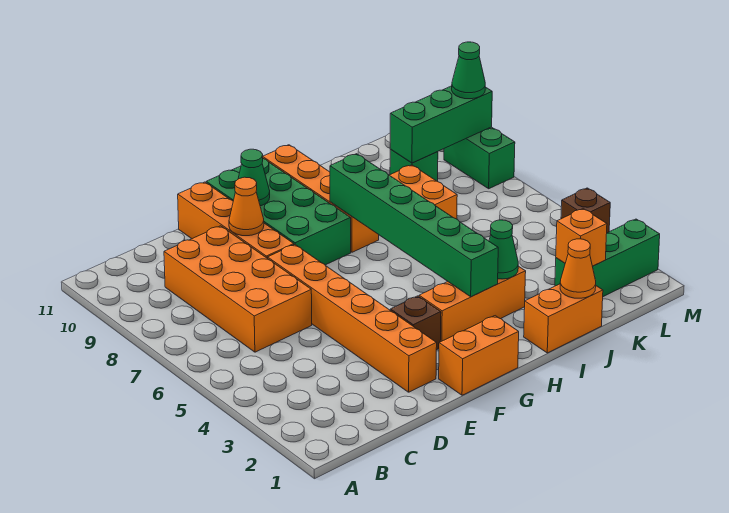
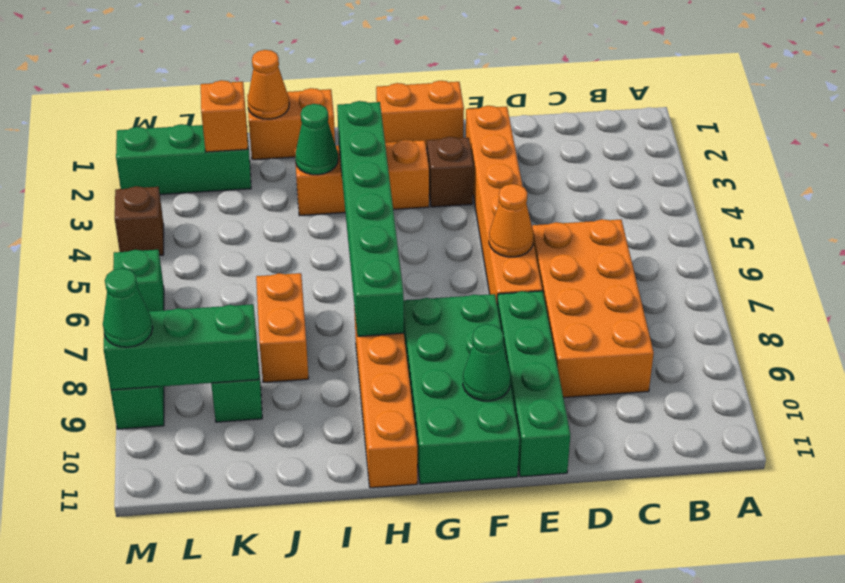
orange 1x4 brick [178,182,294,258] -> green 1x4 brick [497,291,570,477]
orange 1x1 cone [229,177,264,236] -> orange 1x1 cone moved to [489,184,533,257]
none -> green 1x1 brick [113,250,164,311]

